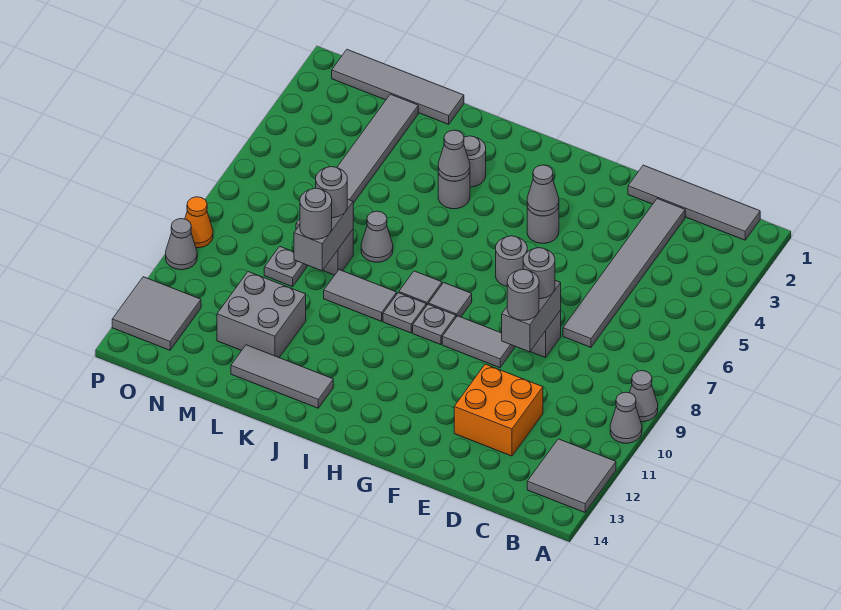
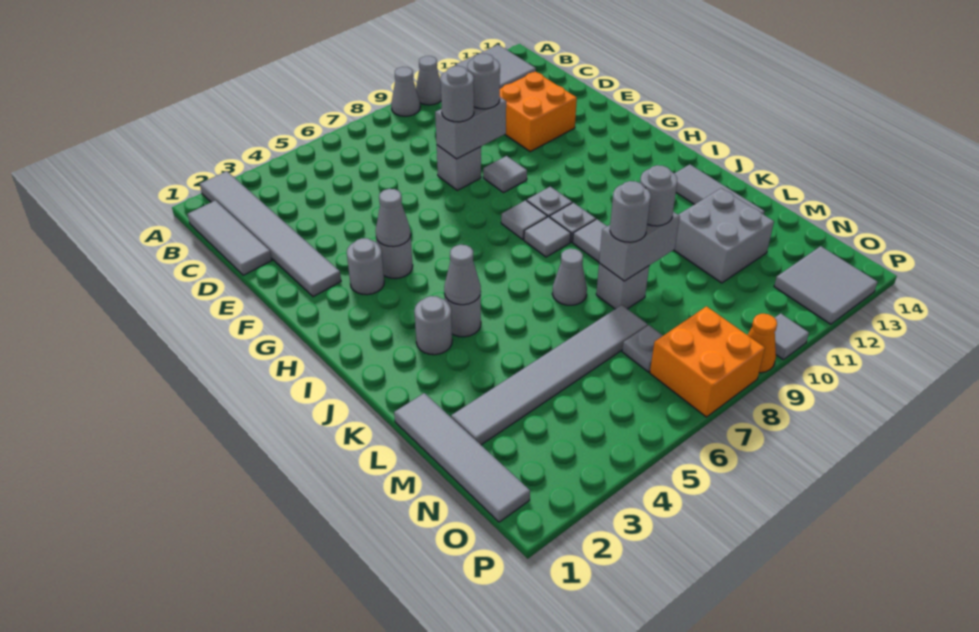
grey 1x4 tile [628,165,760,240] -> grey 1x3 tile [188,200,272,275]
grey 1x6 tile [563,199,685,347] -> grey 1x6 tile turned to [200,171,341,297]
grey 1x2 tile [442,316,515,368] -> grey 1x1 tile [483,156,527,193]
grey 1x1 round brick [496,236,527,286] -> grey 1x1 round brick moved to [347,238,384,295]
grey 1x1 plate [264,246,308,287] -> grey 1x1 plate moved to [622,325,663,372]
none -> orange 2x2 brick [650,306,765,417]
grey 1x1 cone [166,219,197,270] -> grey 1x1 tile [775,313,809,360]

